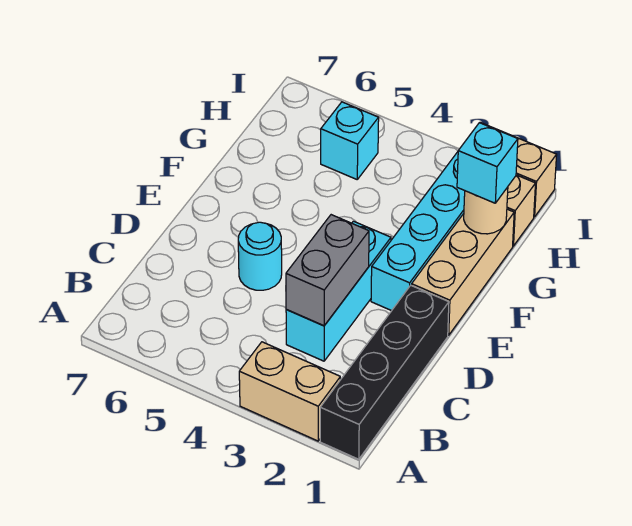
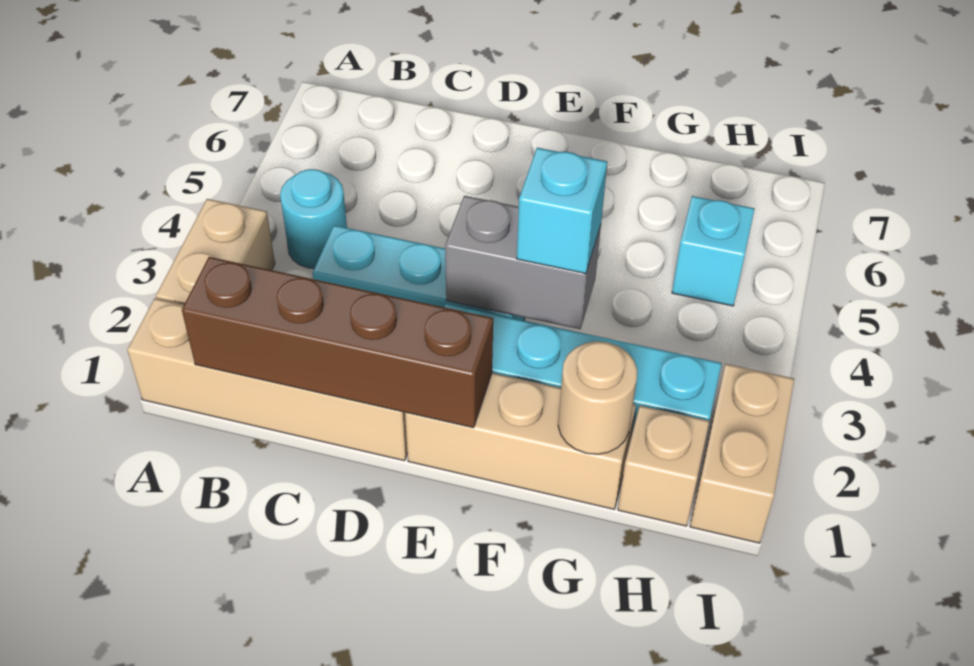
black 1x4 brick [320,285,449,459] -> tan 1x4 brick [127,298,407,461]
none -> brown 1x4 brick [182,257,493,428]
grey 1x2 brick [286,215,369,326] -> grey 1x2 brick moved to [445,196,601,329]
cyan 1x1 round brick [238,222,282,290] -> cyan 1x1 round brick moved to [280,169,347,269]
cyan 1x1 brick [457,123,518,203] -> cyan 1x1 brick moved to [517,148,607,274]

